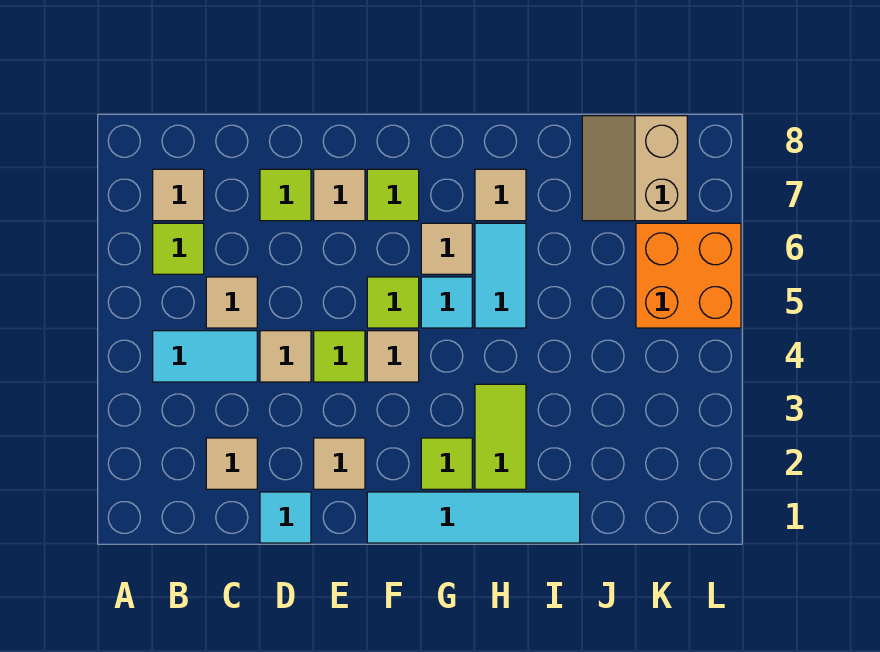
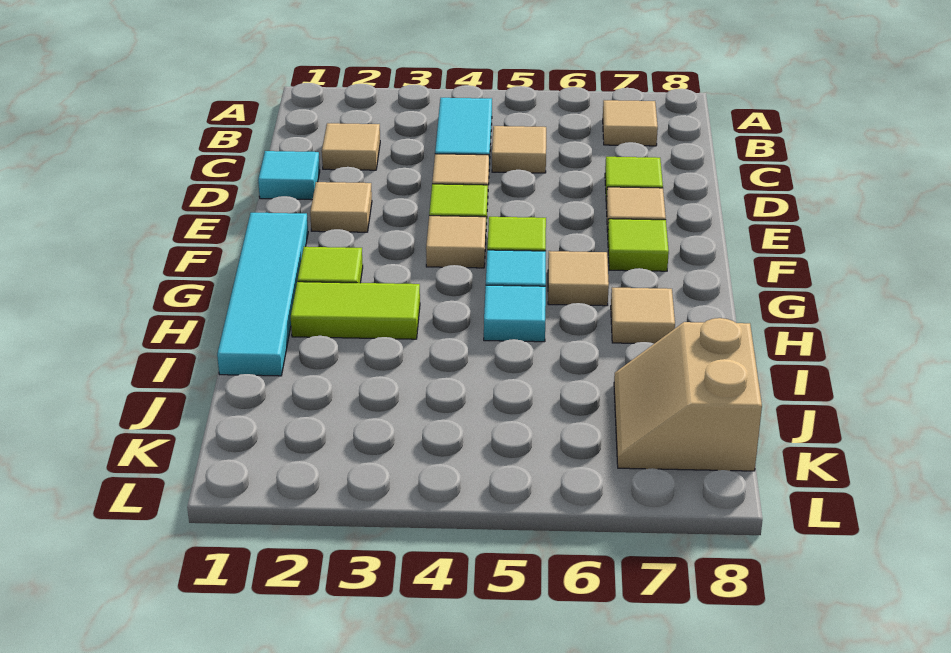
lime 1x1 tile [153,223,204,274] -> none
cyan 1x2 tile [475,223,526,328] -> cyan 1x1 tile [484,285,546,342]
tan 2x2 slope [582,116,687,221] -> tan 2x2 slope turned to [614,318,762,471]
orange 2x2 brick [636,223,741,328] -> none

